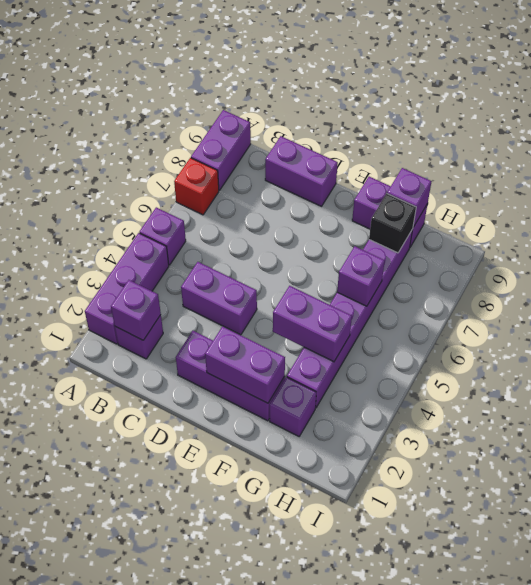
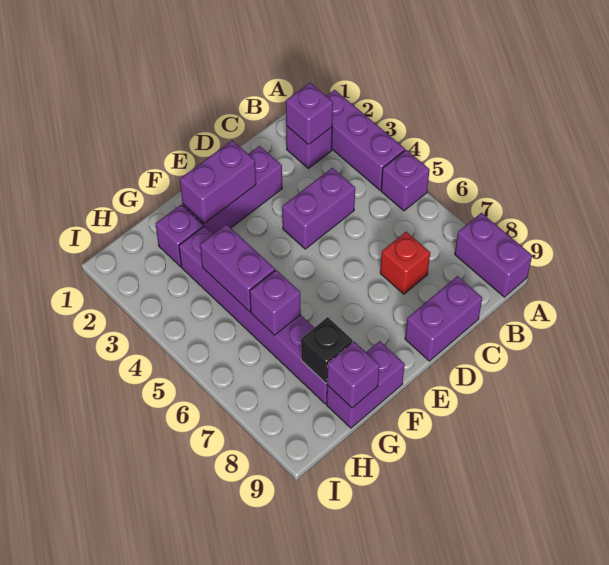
red 1x1 brick [174,158,219,215] -> red 1x1 brick moved to [380,232,430,294]
purple 1x2 brick [273,286,352,362] -> purple 1x2 brick turned to [200,224,275,312]

